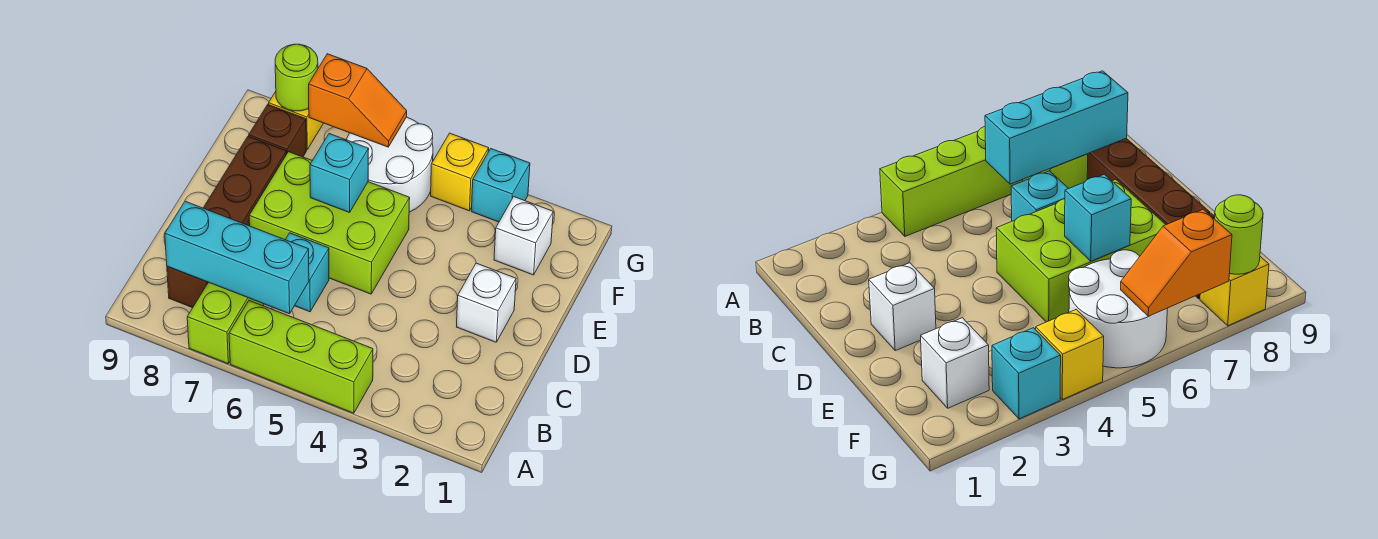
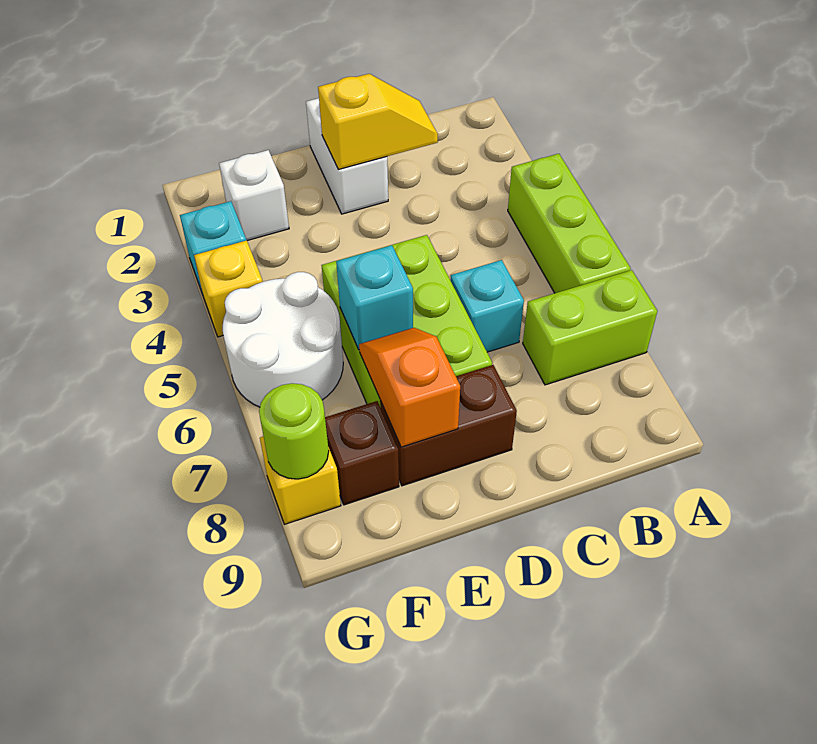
cyan 1x3 brick [165,201,309,314] -> none
brown 1x4 brick [167,136,286,308] -> brown 1x2 brick [380,365,517,486]
none -> yellow 1x2 slope [318,74,438,169]
white 1x1 brick [457,263,516,342] -> white 1x2 brick [306,98,388,214]
orange 1x2 slope [309,54,407,147] -> orange 1x2 slope moved to [359,328,460,447]

